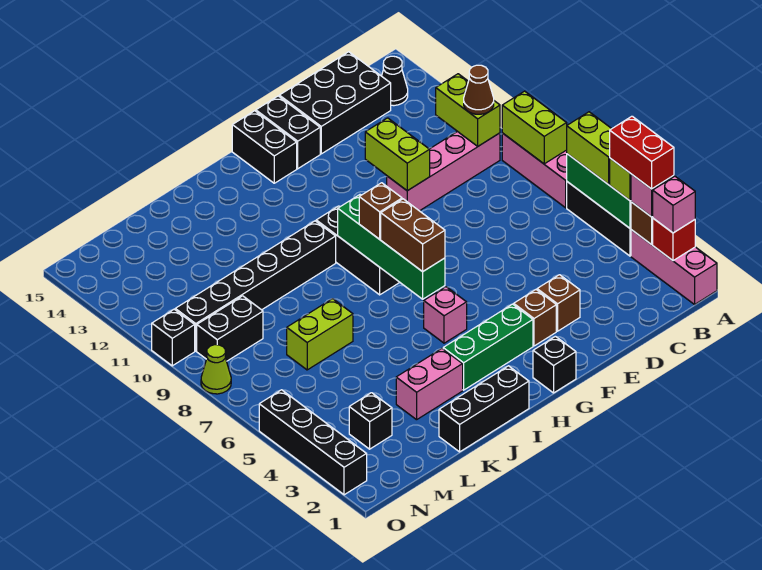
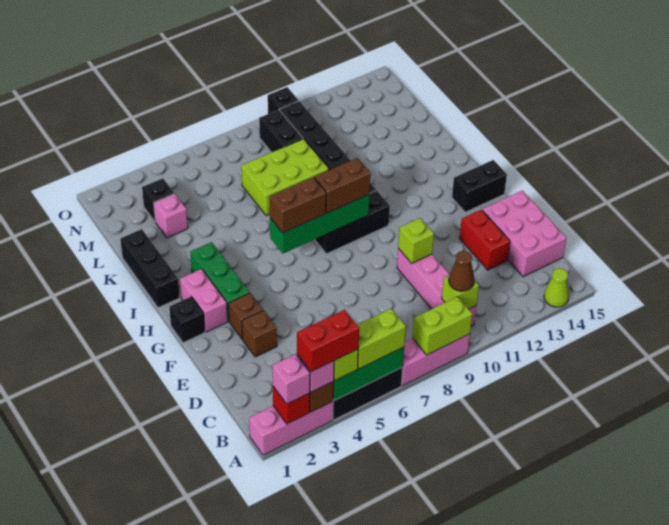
lime 1x2 brick [436,74,500,146] -> lime 1x1 brick [442,276,479,309]
black 1x1 cone [382,56,408,106] -> none
black 2x3 brick [279,52,391,154] -> pink 2x3 brick [482,191,566,277]
none -> red 1x2 brick [460,210,510,270]
lime 1x2 brick [365,118,430,191] -> lime 1x1 brick [398,218,434,263]
black 1x2 brick [256,96,320,169] -> none
pink 1x1 brick [424,287,467,343] -> pink 1x1 brick moved to [154,194,188,238]
brown 1x1 brick [359,183,402,239] -> brown 1x2 brick [314,158,371,213]
pink 1x2 brick [396,349,463,420] -> pink 1x2 brick moved to [180,269,228,332]
lime 1x2 brick [287,299,353,370] -> lime 2x3 brick [241,139,329,216]
black 1x4 brick [259,390,367,495] -> none
lime 1x1 cone [201,345,231,394] -> lime 1x1 cone moved to [544,268,569,307]

